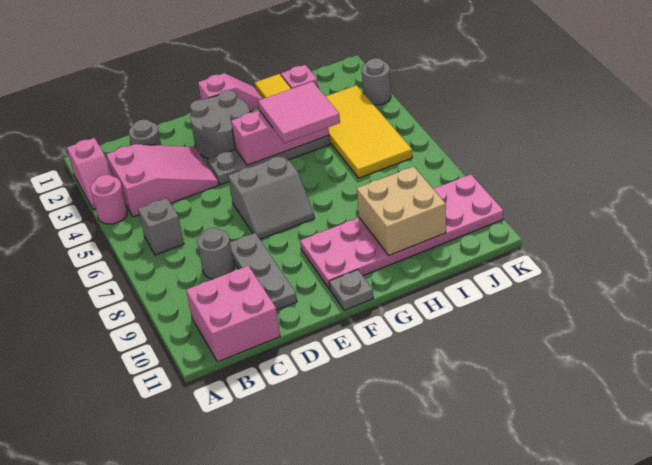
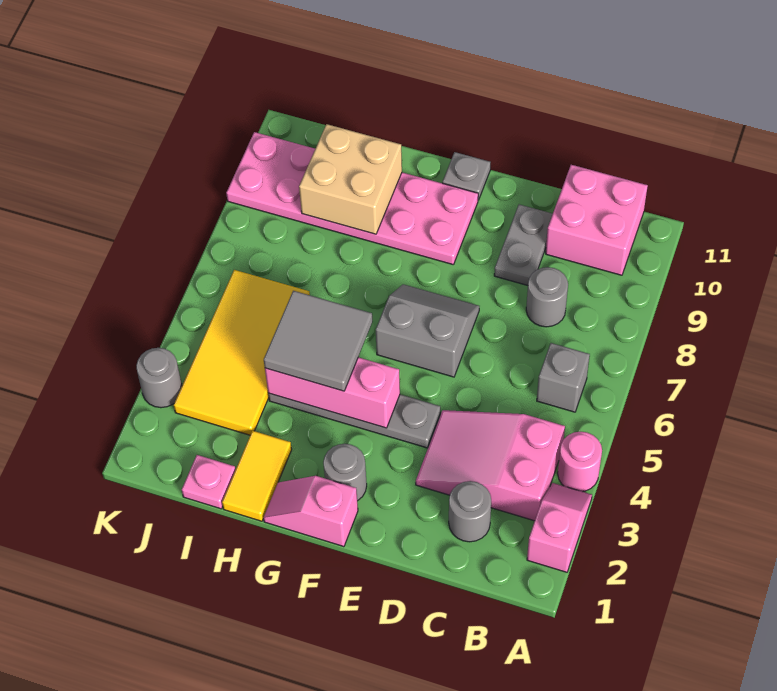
grey 1x3 plate [230,233,297,310] -> grey 1x2 plate [494,204,553,285]
grey 2x2 round brick [190,90,250,159] -> grey 1x1 round brick [323,444,367,501]
pink 2x2 tile [258,81,340,143] -> grey 2x2 tile [264,291,372,391]

